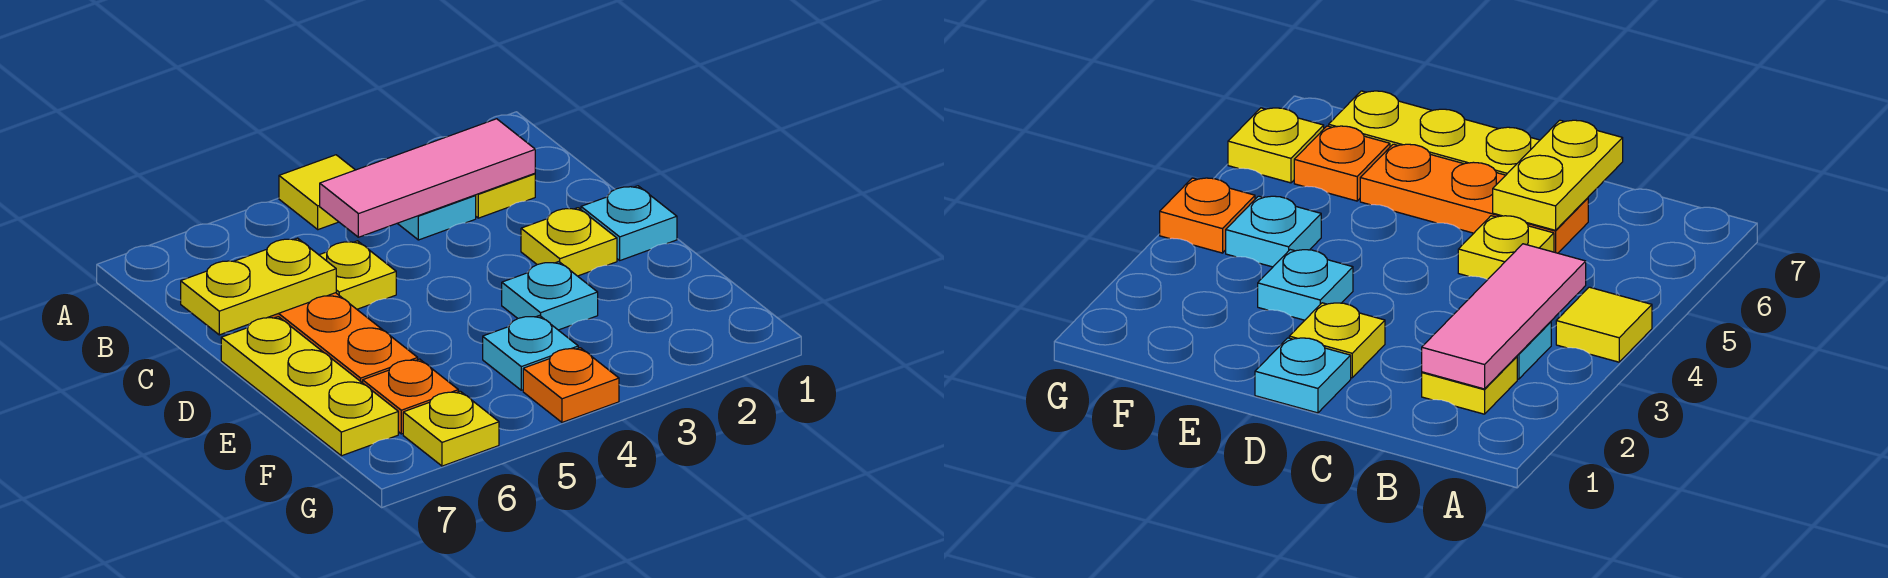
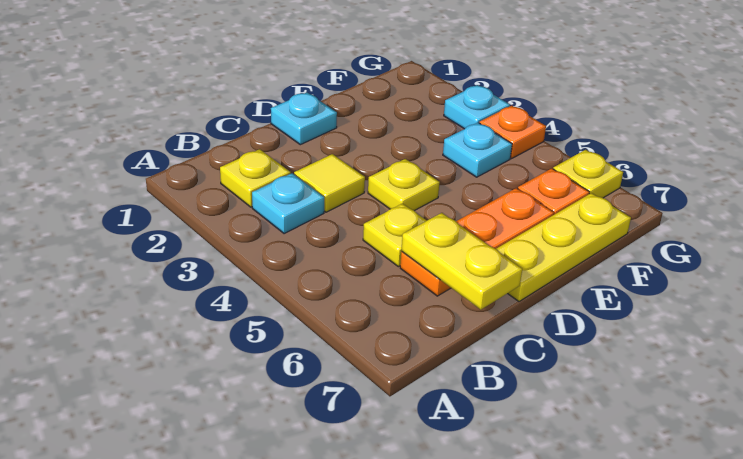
yellow 1x1 tile [279,155,355,230] -> yellow 1x1 tile moved to [294,154,365,212]
pink 1x3 tile [320,119,535,237] -> none
yellow 1x1 plate [521,208,617,276] -> yellow 1x1 plate moved to [368,159,440,211]
cyan 1x1 plate [502,262,598,330] -> cyan 1x1 plate moved to [444,85,510,129]

